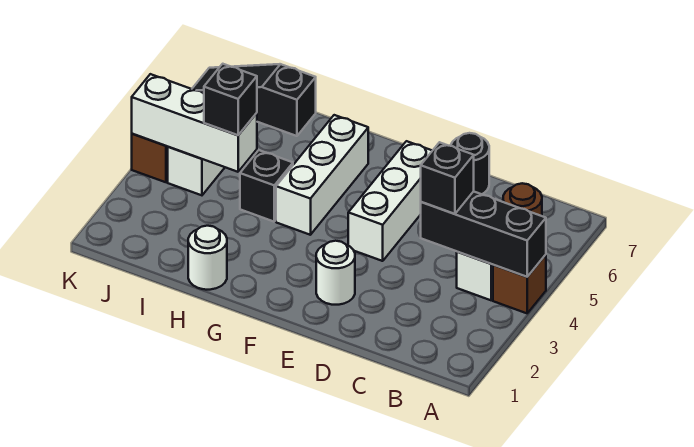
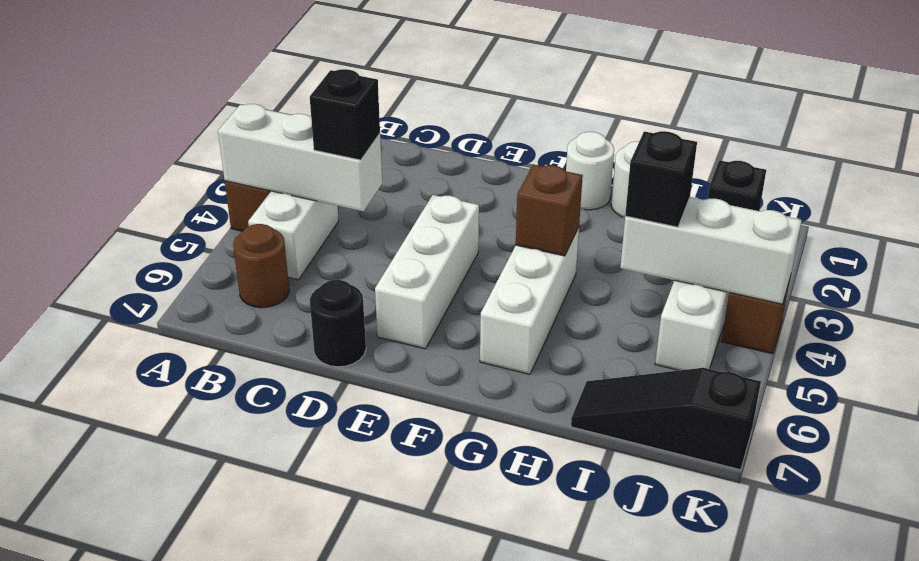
black 1x3 brick [421,191,546,277] -> white 1x3 brick [218,104,382,211]
white 1x1 round brick [316,241,355,305] -> white 1x1 round brick moved to [566,132,614,210]
none -> brown 1x1 brick [516,165,583,256]
black 1x1 brick [240,150,293,222] -> black 1x1 brick moved to [707,160,766,211]
black 1x3 slope [192,64,316,136] -> black 1x3 slope turned to [571,368,761,470]

